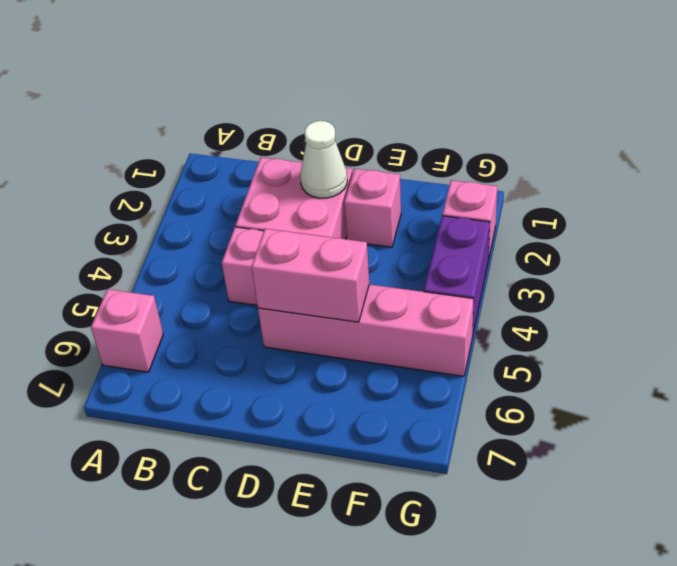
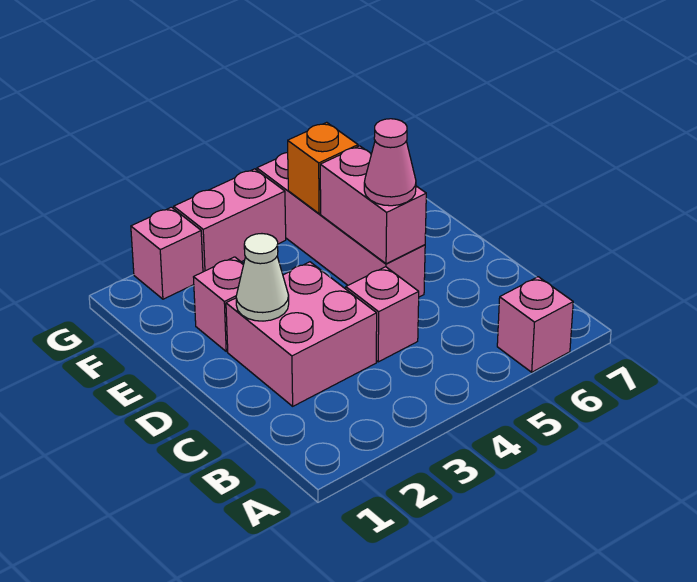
none -> pink 1x1 cone [364,119,416,206]
none -> orange 1x1 brick [288,122,358,214]
purple 1x2 brick [424,216,490,333] -> pink 1x2 brick [174,169,286,272]

